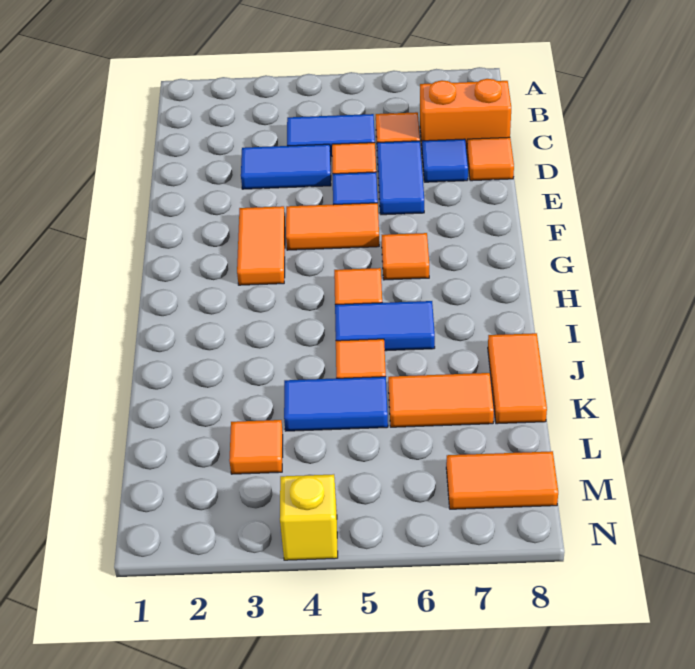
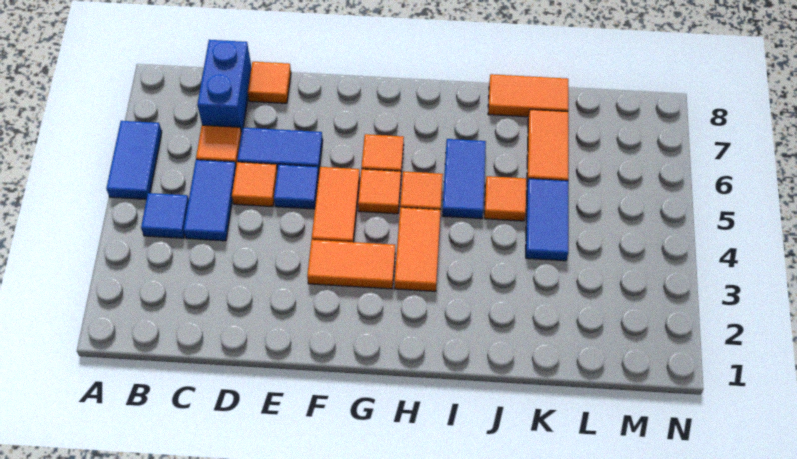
orange 1x2 brick [420,79,511,151] -> blue 1x2 brick [197,40,251,132]
blue 1x2 tile [241,144,331,189] -> blue 1x2 tile moved to [106,121,162,199]
blue 1x1 tile [422,139,468,182] -> blue 1x1 tile moved to [141,193,189,238]
orange 1x1 tile [229,420,283,474] -> orange 1x1 tile moved to [358,169,401,214]
orange 1x2 tile [446,451,558,509] -> orange 1x2 tile moved to [395,208,441,291]
yellow 1x1 brick [280,474,338,560] -> none

